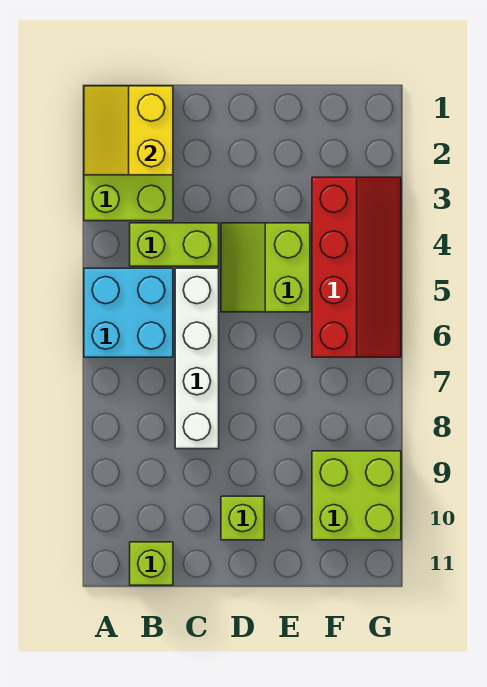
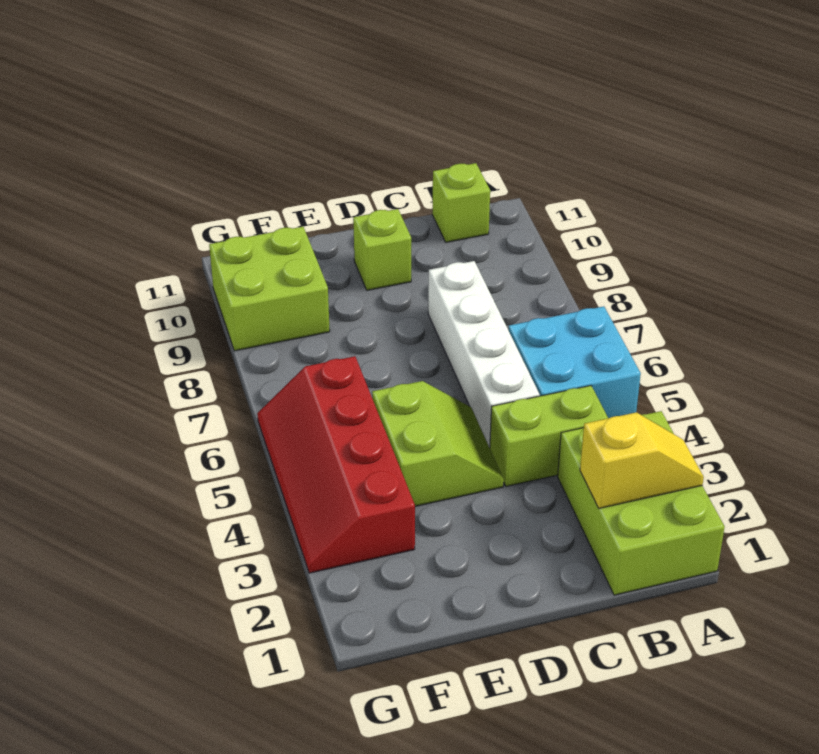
yellow 2x2 slope [84,86,173,175] -> yellow 1x2 slope [580,412,704,508]

